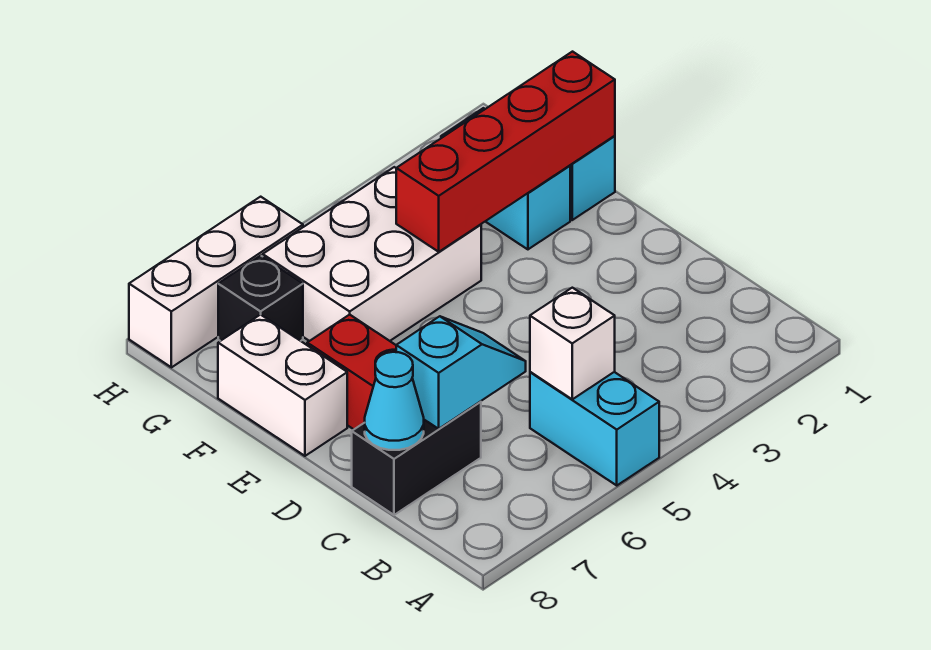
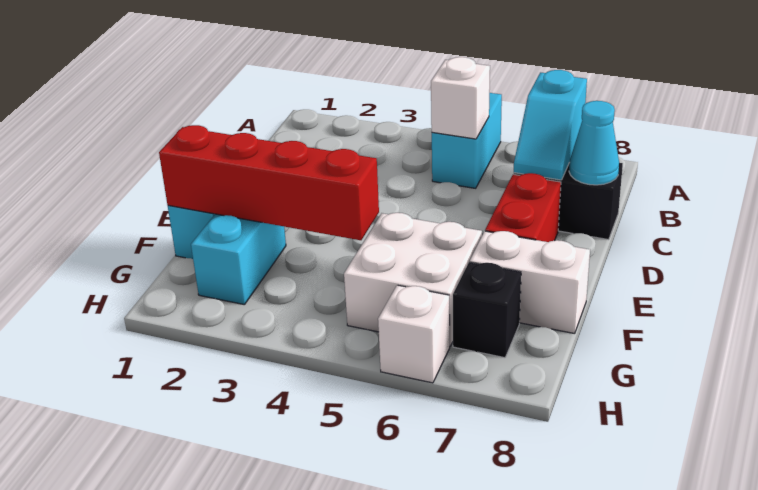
cyan 1x2 slope [396,316,526,429] -> cyan 1x2 slope turned to [514,70,587,180]
white 1x2 brick [218,315,347,456] -> white 1x2 brick turned to [470,231,590,334]
white 2x3 brick [263,167,481,341] -> white 2x2 brick [344,213,482,346]
white 1x3 brick [129,197,303,367] -> white 1x1 brick [378,285,450,383]

